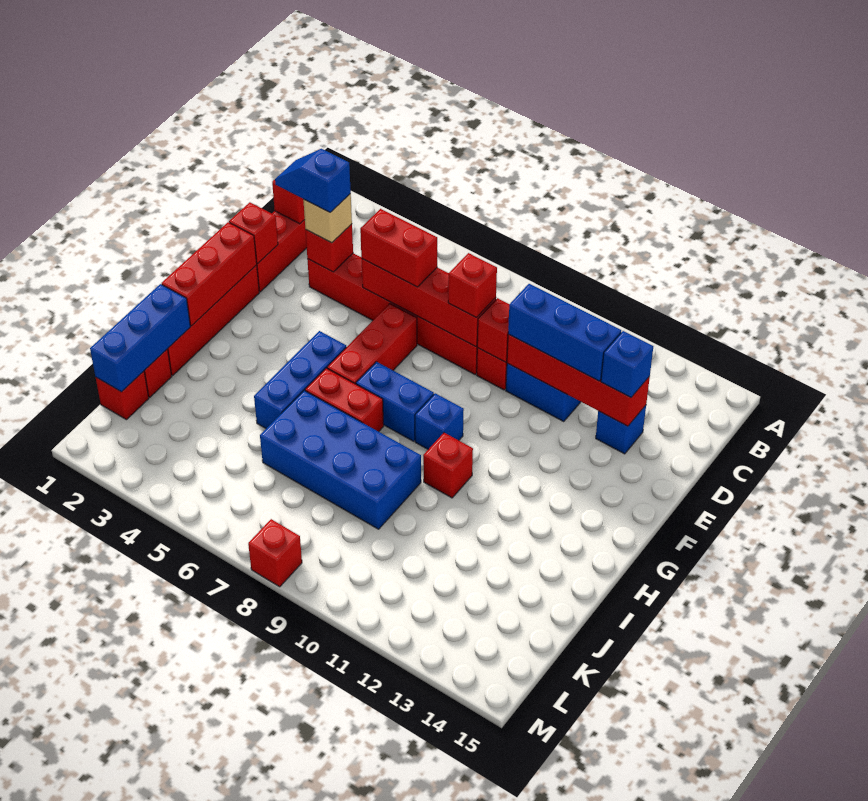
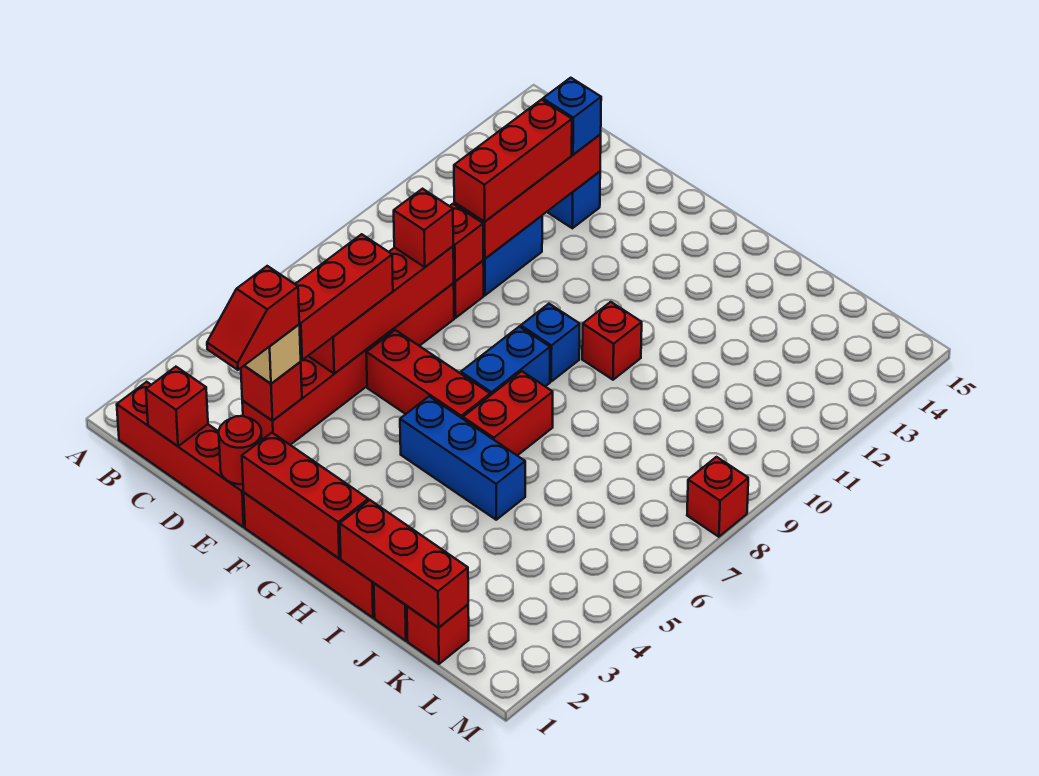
blue 1x2 slope [275,149,351,212] -> red 1x2 slope [207,266,299,370]
red 1x2 brick [360,209,437,287] -> red 1x3 brick [295,234,393,360]
blue 1x3 brick [508,284,621,381] -> red 1x3 brick [454,100,572,222]
red 1x1 brick [229,202,278,264] -> red 1x1 round brick [219,416,262,484]
blue 1x3 brick [90,284,190,392] -> red 1x3 brick [340,500,468,628]
blue 2x4 brick [260,391,421,529] -> none

